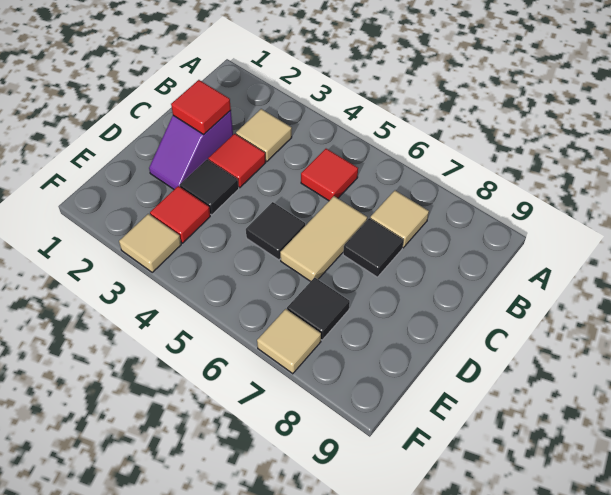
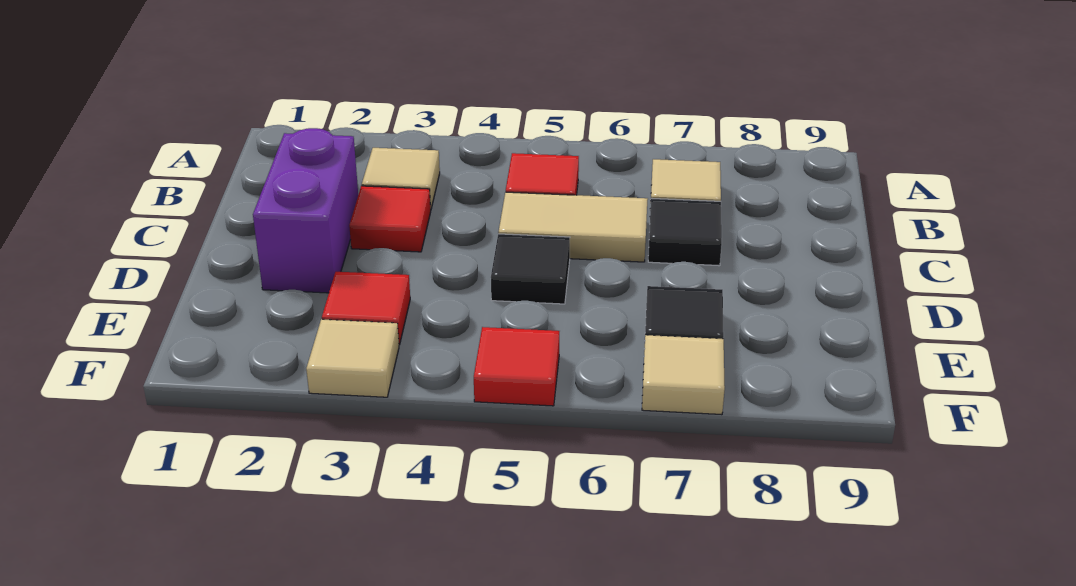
purple 1x2 slope [149,110,233,189] -> purple 1x2 brick [253,128,358,293]
red 1x1 tile [171,80,231,134] -> red 1x1 tile moved to [474,327,559,406]
tan 1x2 tile [280,196,367,281] -> tan 1x2 tile turned to [498,192,648,262]
black 1x1 tile [180,160,239,215] -> none

